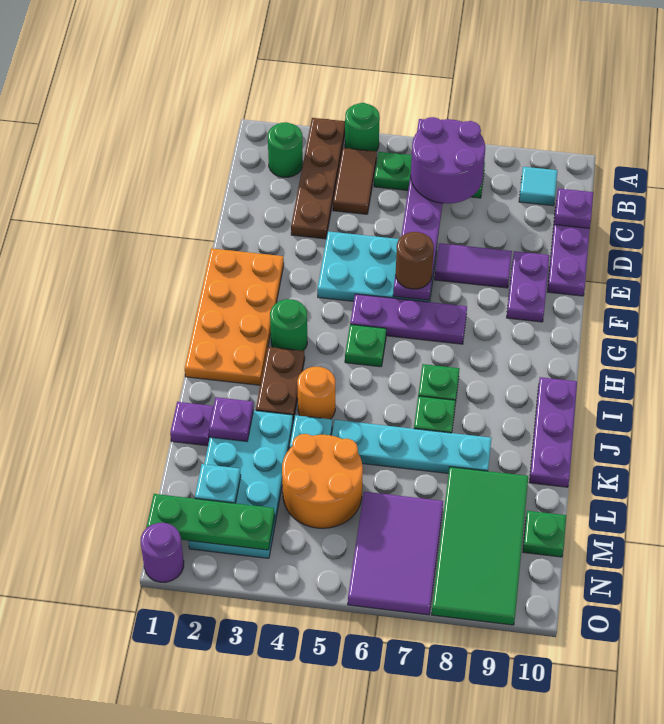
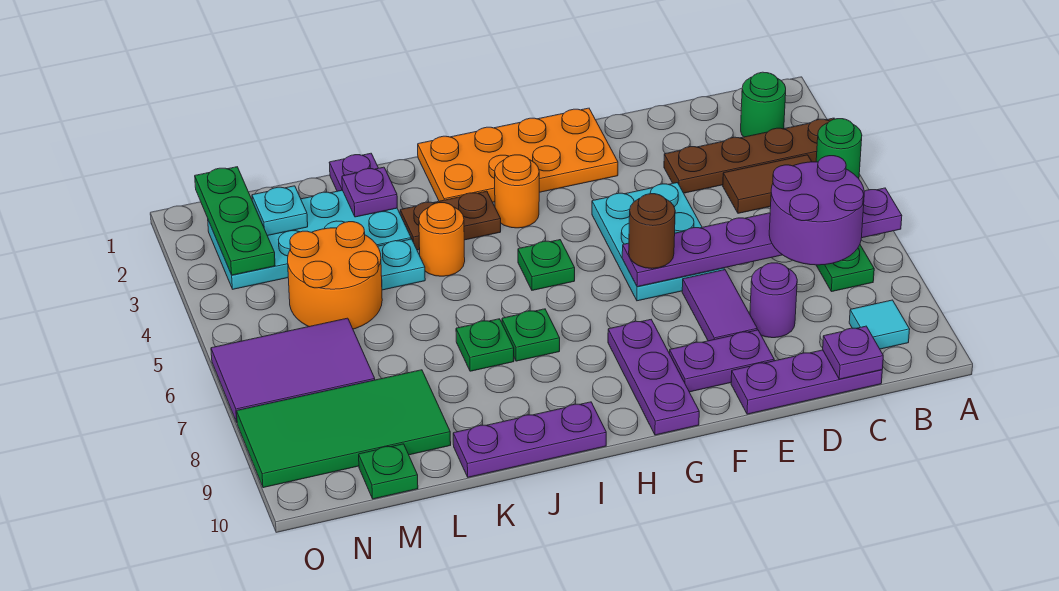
purple 1x3 plate [350,294,467,344] -> purple 1x3 plate moved to [608,320,699,435]
green 1x1 round brick [270,299,307,351] -> orange 1x1 round brick [495,155,539,228]
cyan 1x4 plate [332,420,492,474] -> none
purple 1x1 round brick [141,523,184,582] -> purple 1x1 round brick moved to [750,263,797,338]

